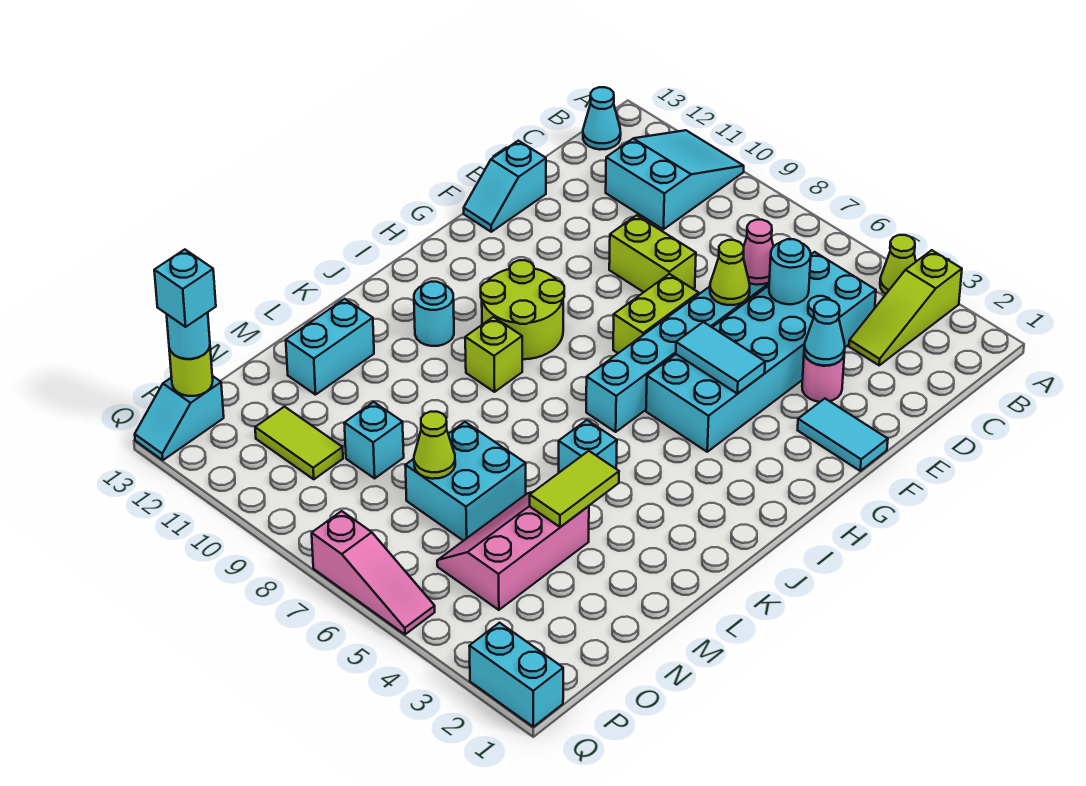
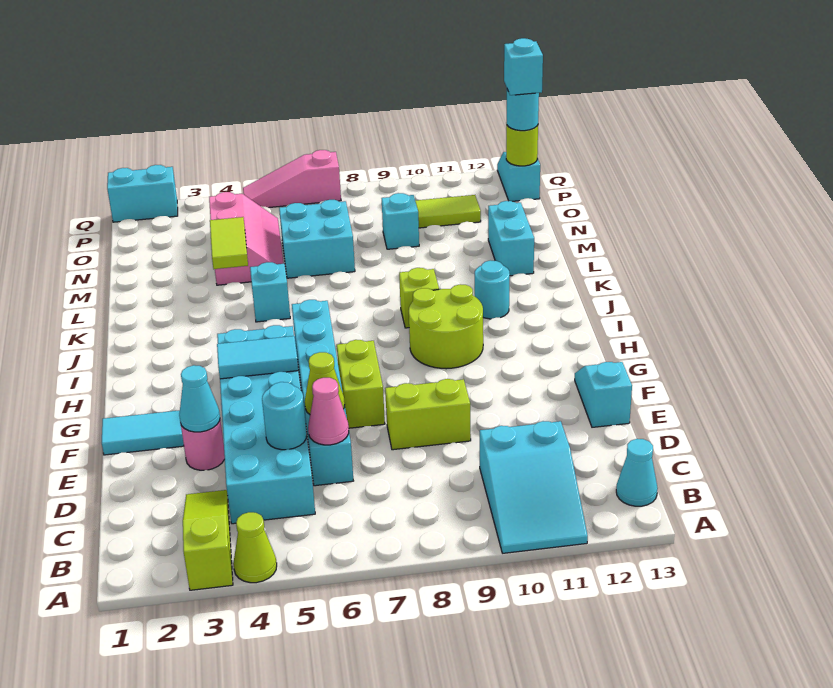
lime 1x1 cone [414,412,455,479] -> none

